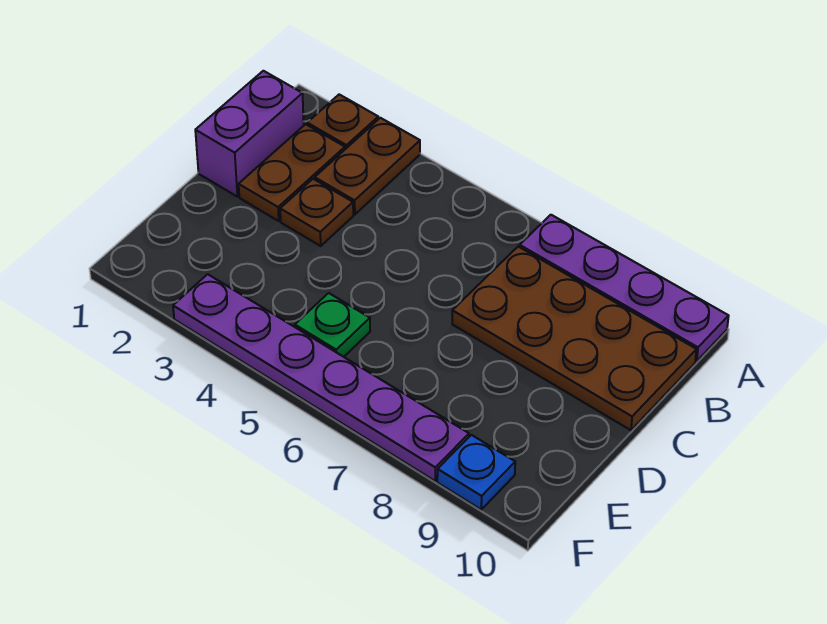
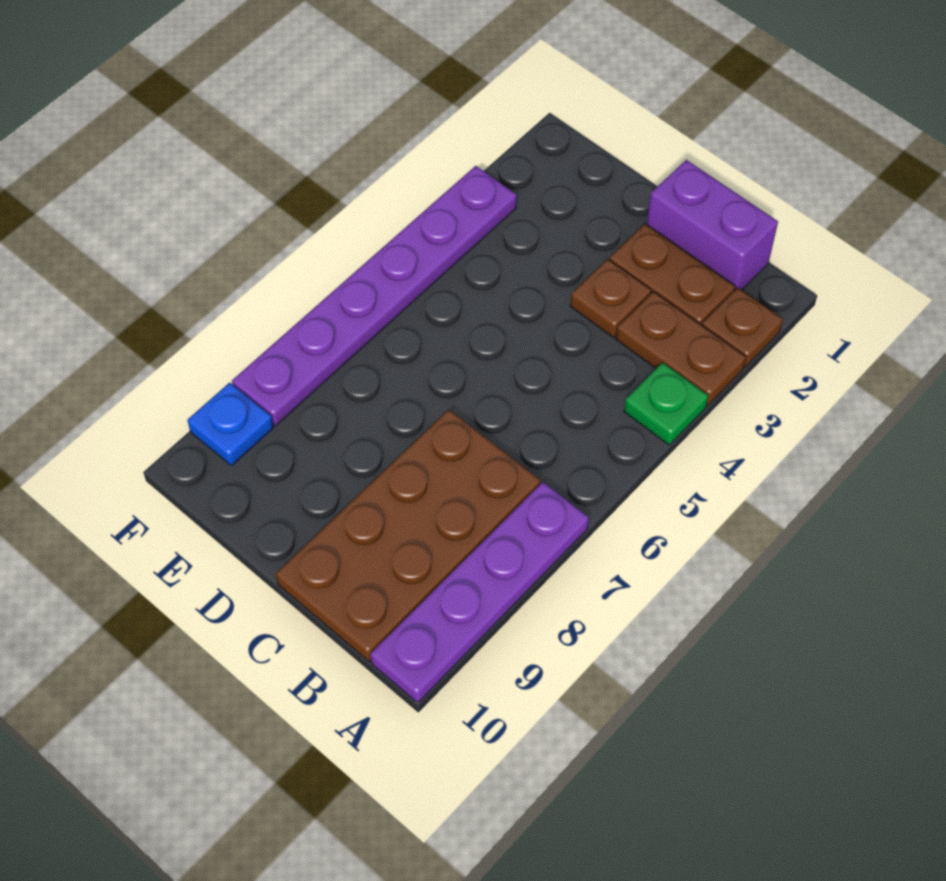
green 1x1 plate [295,293,370,357] -> green 1x1 plate moved to [624,363,708,445]

